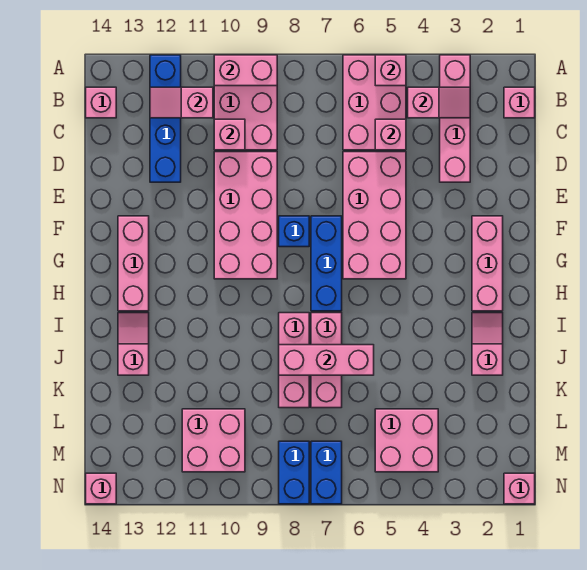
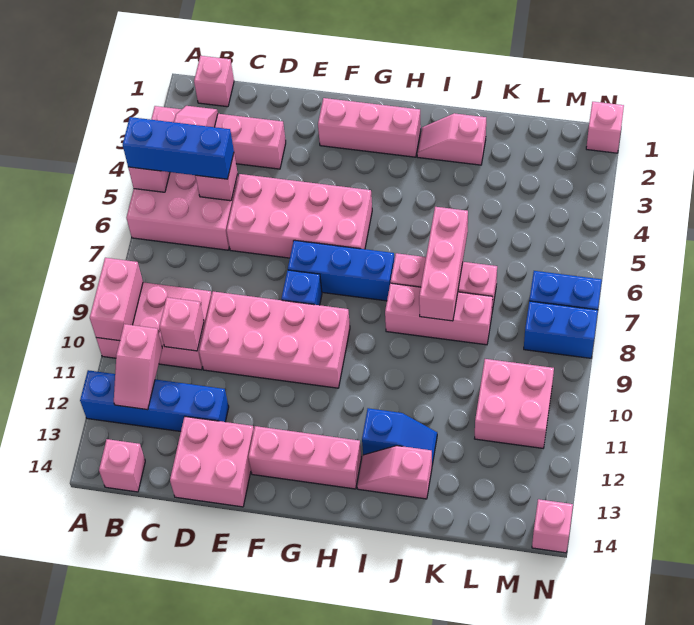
none -> blue 1x3 brick [123,117,234,179]
none -> blue 1x2 slope [362,408,437,465]
pink 2x2 brick [375,409,438,472] -> pink 2x2 brick moved to [170,417,254,507]

